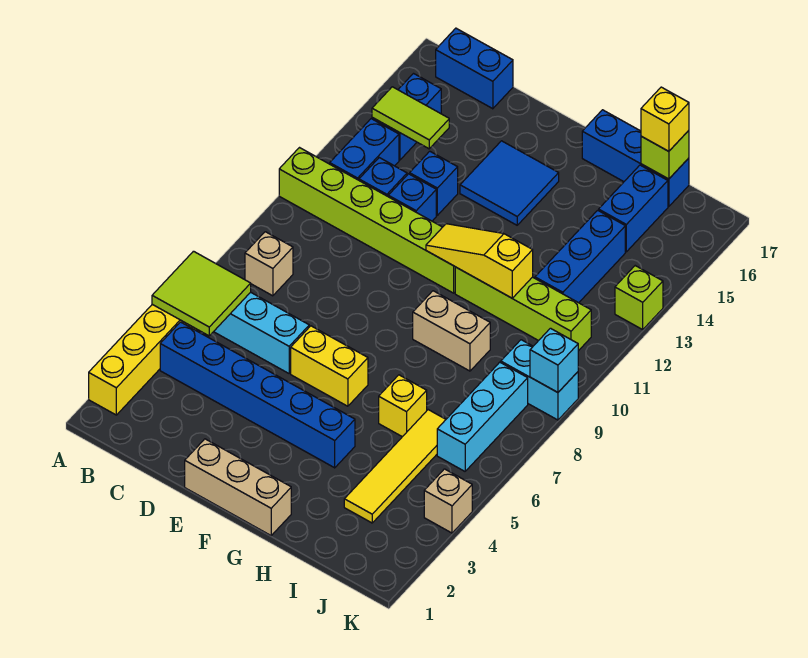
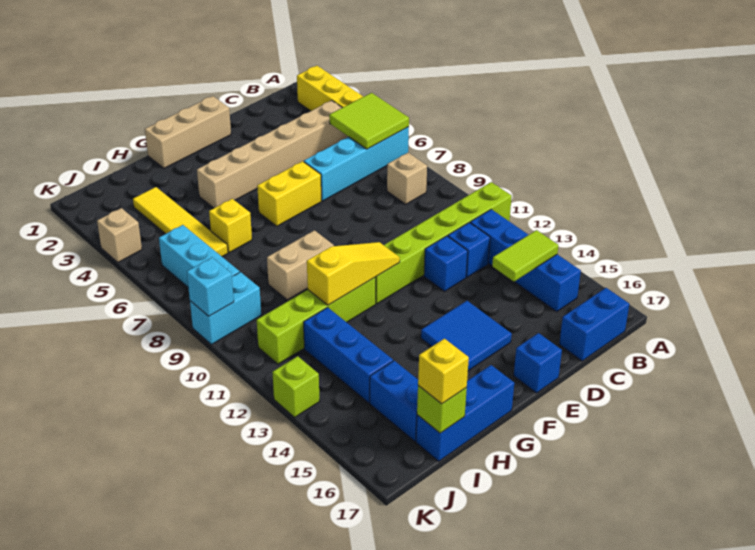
blue 1x6 brick [160,322,355,468] -> tan 1x6 brick [197,100,348,208]
blue 1x1 brick [410,151,458,215] -> blue 1x1 brick moved to [514,333,562,393]

